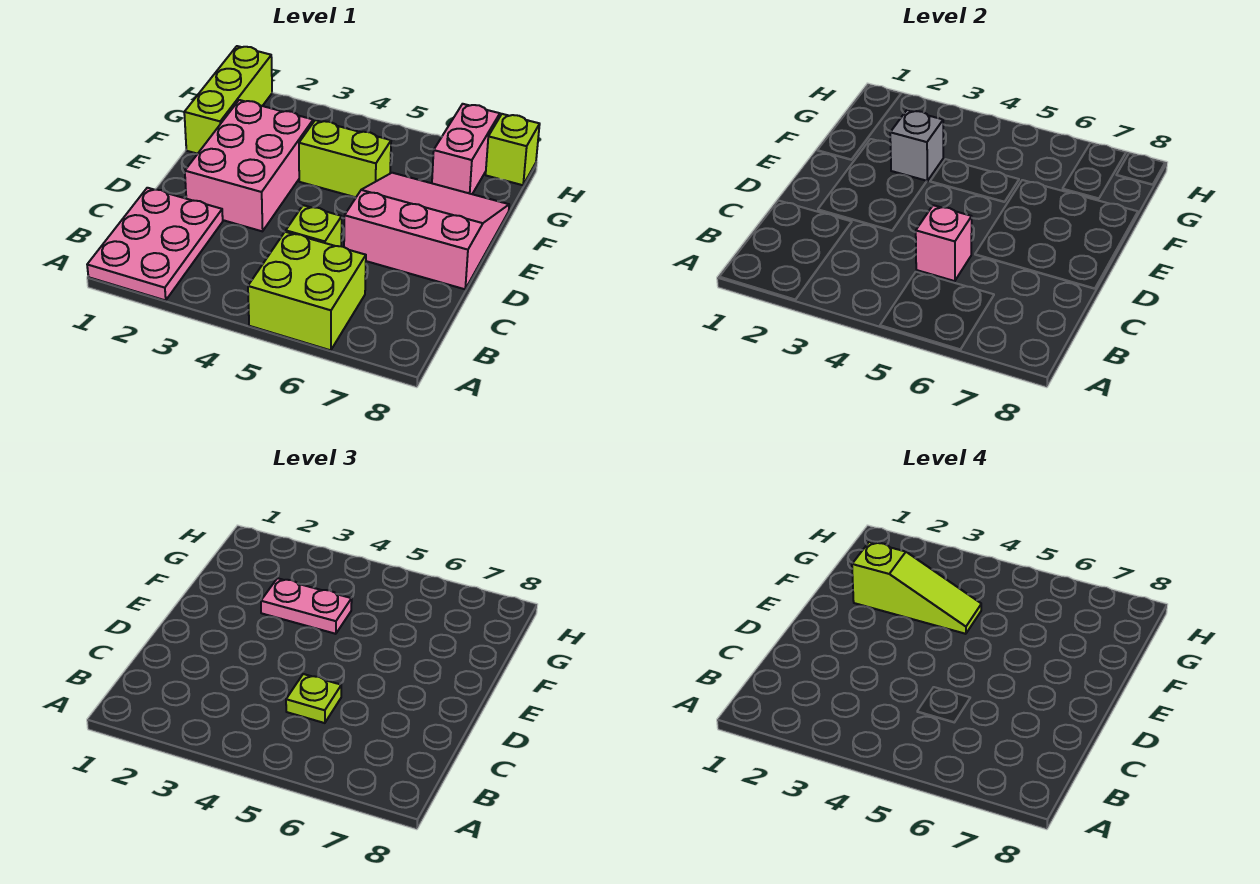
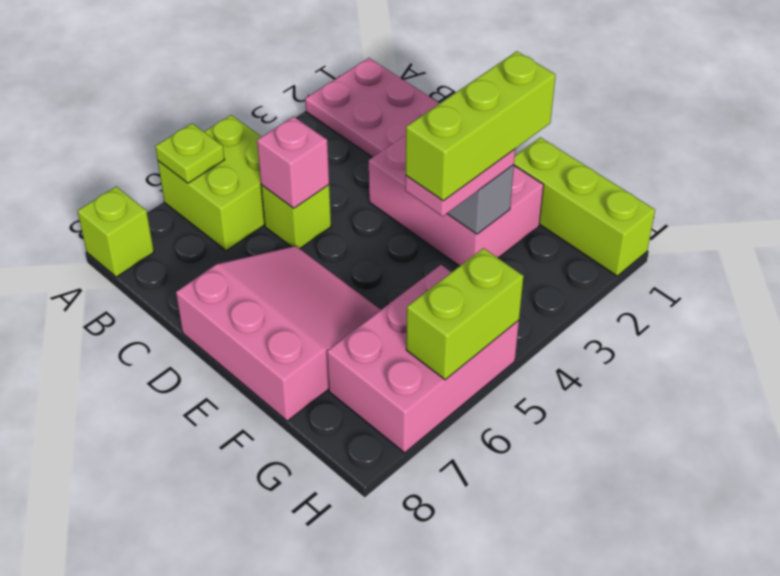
lime 1x1 plate [286,674,341,723] -> lime 1x1 plate moved to [155,124,224,183]
pink 3x3 slope [344,173,509,289] -> pink 3x3 slope turned to [176,246,381,421]
lime 1x3 slope [852,542,981,634] -> lime 1x3 brick [406,51,556,201]
lime 1x2 brick [299,120,391,197] -> lime 1x2 brick moved to [406,248,524,380]
pink 1x2 brick [432,104,500,194] -> pink 2x3 brick [327,265,519,453]
lime 1x1 brick [486,114,540,185] -> lime 1x1 brick moved to [77,187,154,277]

